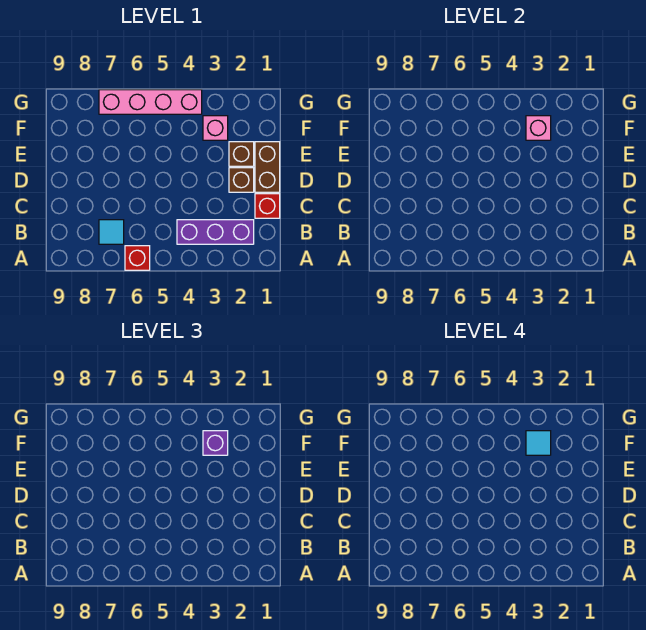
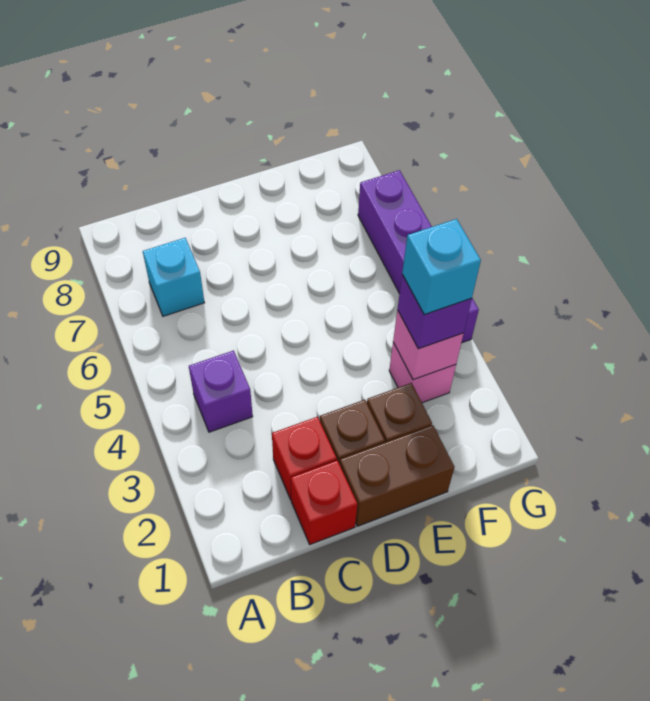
red 1x1 brick [125,246,150,270] -> red 1x1 brick moved to [272,417,337,500]
purple 1x3 brick [177,220,254,244] -> purple 1x1 brick [189,351,253,432]
cyan 1x1 tile [99,220,124,244] -> cyan 1x1 brick [143,238,204,316]
cyan 1x1 tile [526,431,551,455] -> cyan 1x1 brick [402,219,481,315]
pink 1x4 brick [99,90,202,114] -> purple 1x4 brick [358,170,479,343]

